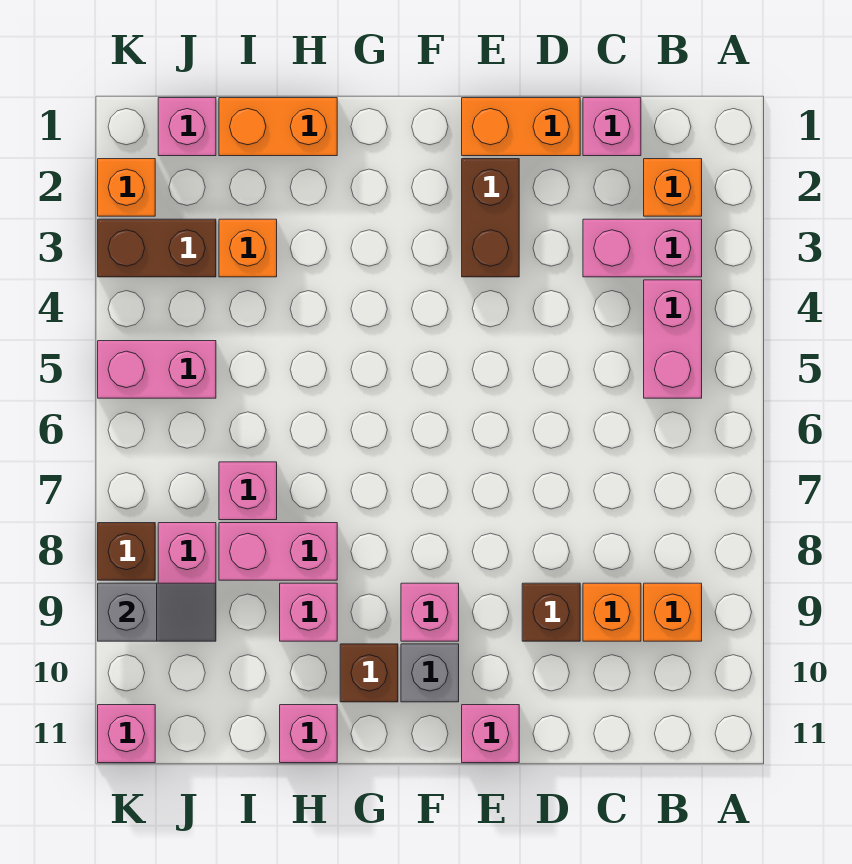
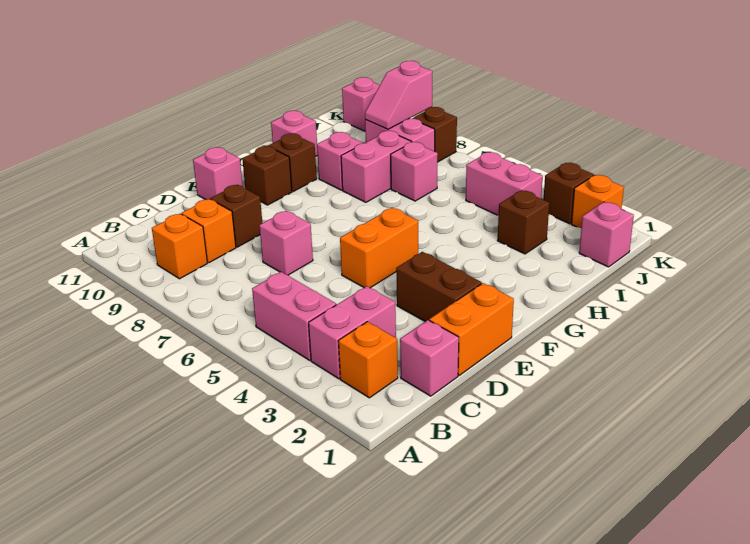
pink 1x1 brick [401,583,459,641] -> pink 1x1 brick moved to [259,211,313,275]
grey 1x1 brick [401,644,459,702] -> brown 1x1 brick [242,146,292,205]
orange 1x2 brick [219,98,337,156] -> orange 1x2 brick moved to [340,208,418,288]
orange 1x1 brick [219,219,277,277] -> brown 1x1 brick [498,190,549,254]
brown 1x2 brick [98,219,216,277] -> brown 1x1 brick [543,163,594,224]
pink 1x2 brick [98,341,216,398] -> pink 1x2 brick turned to [466,152,543,216]
grey 1x2 slope [98,583,216,641] -> pink 1x2 slope [365,61,432,129]

